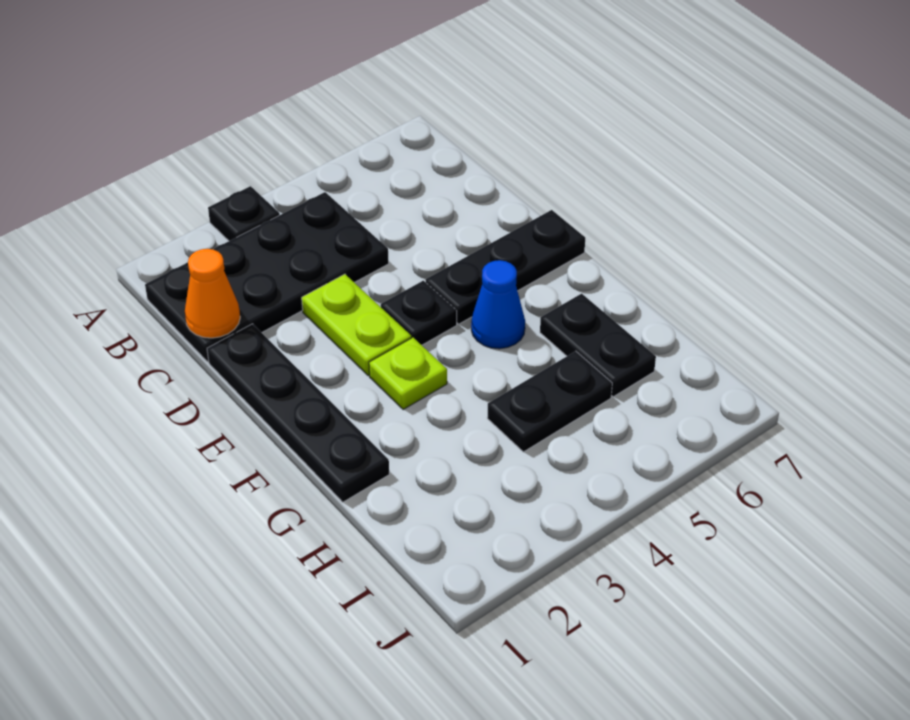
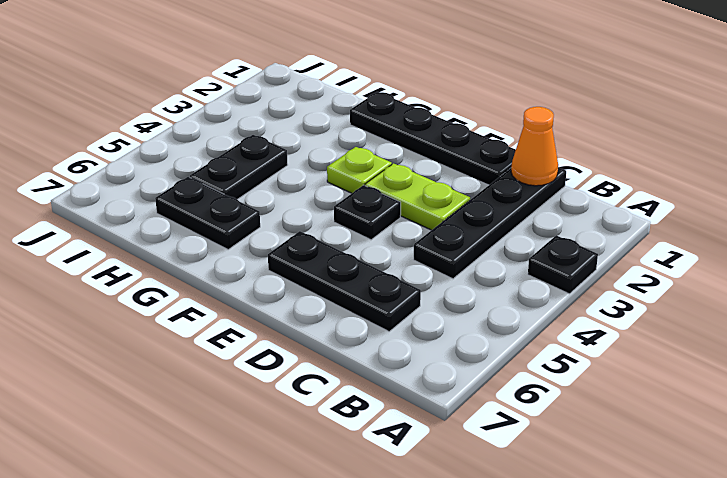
black 2x4 plate [145,192,389,362] -> black 1x4 plate [414,167,566,279]
black 1x3 plate [426,210,585,324] -> black 1x3 plate turned to [268,231,421,331]
blue 1x1 cone [471,260,525,349] -> none

